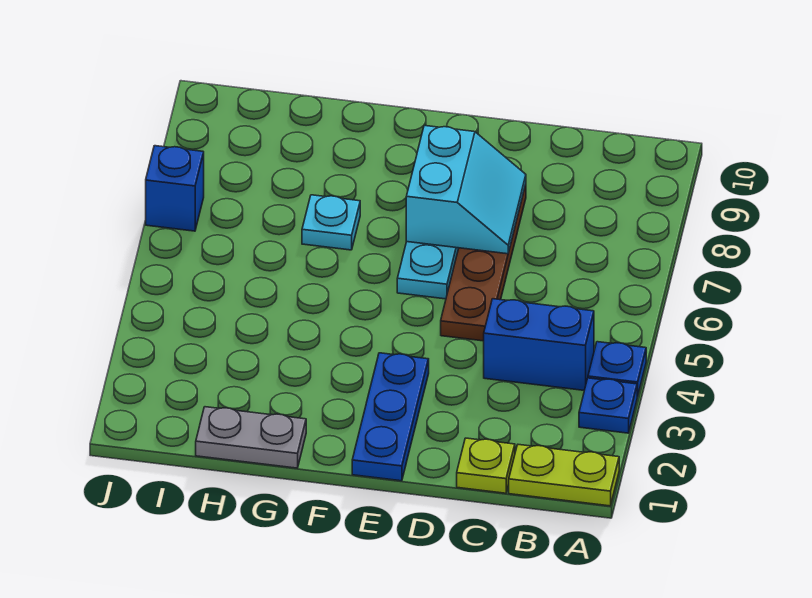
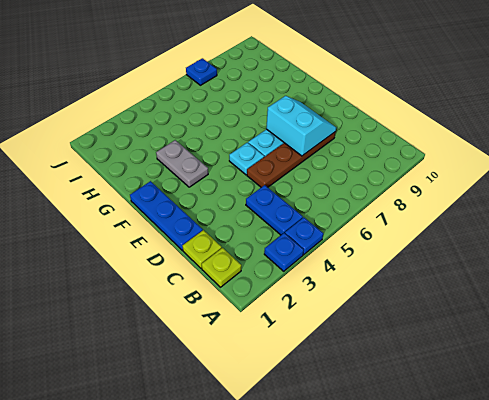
lime 1x2 plate [509,445,619,506] -> lime 1x1 plate [202,248,241,287]
blue 1x2 brick [484,299,594,390] -> blue 1x2 plate [246,185,303,235]
cyan 2x2 slope [406,126,526,254] -> cyan 2x2 slope turned to [266,96,336,156]
blue 1x3 plate [352,353,429,481] -> blue 1x3 plate turned to [130,181,203,250]
grey 1x2 plate [196,407,306,468] -> grey 1x2 plate moved to [156,140,208,187]
cyan 1x1 plate [302,195,360,250] -> cyan 1x1 plate moved to [229,143,264,175]
blue 1x1 brick [146,146,204,231] -> blue 1x1 plate [186,58,217,85]

